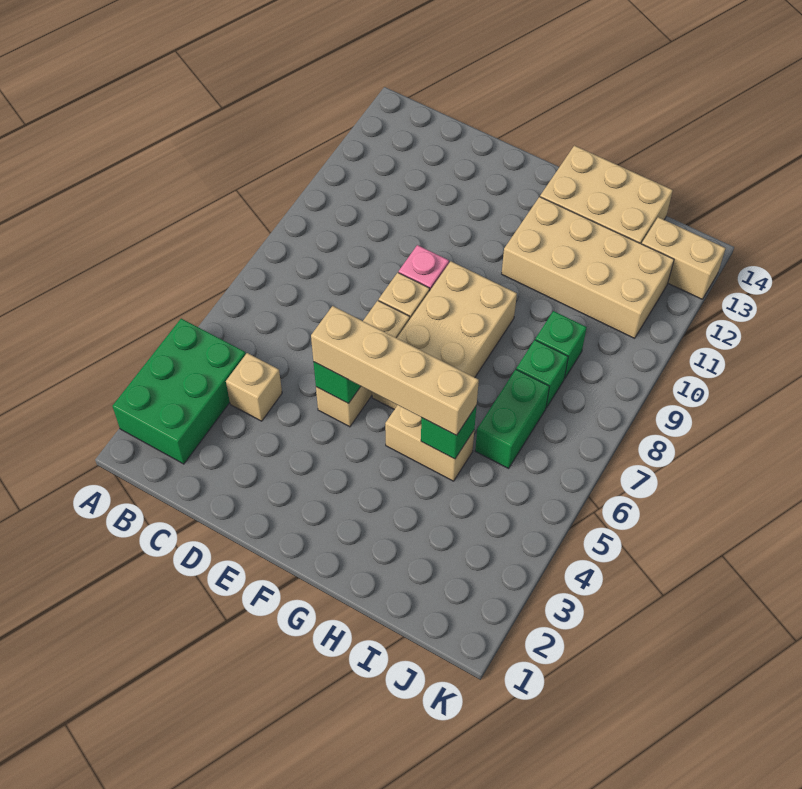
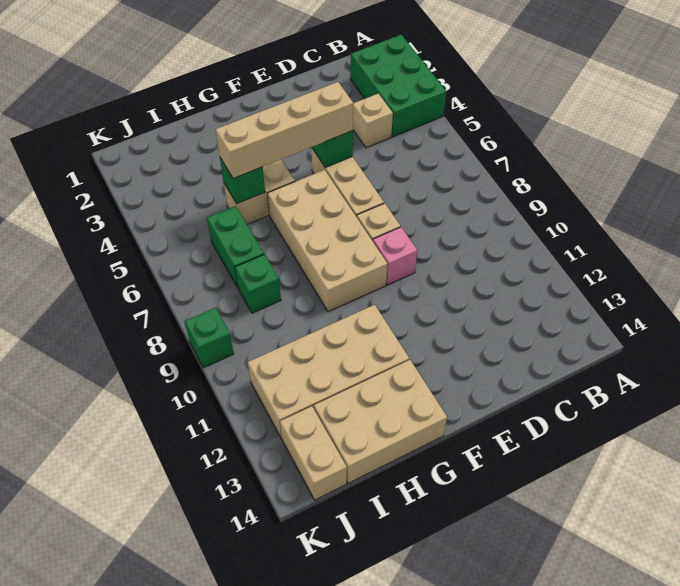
green 1x1 brick [535,311,587,379] -> green 1x1 brick moved to [185,308,234,368]
tan 1x2 brick [642,217,726,299] -> tan 1x2 brick turned to [280,406,347,500]

